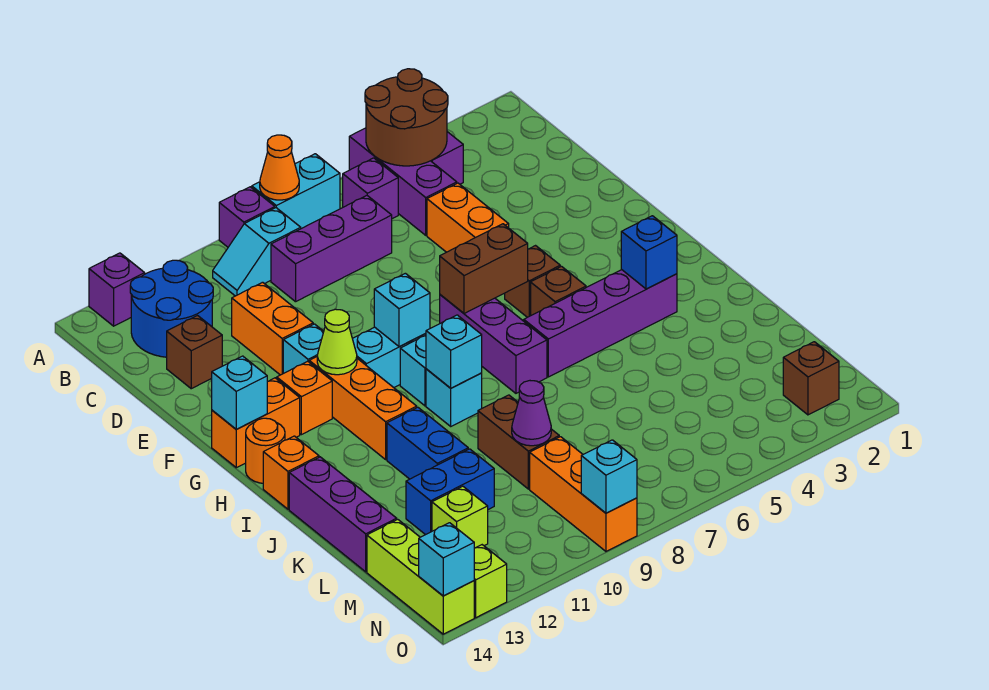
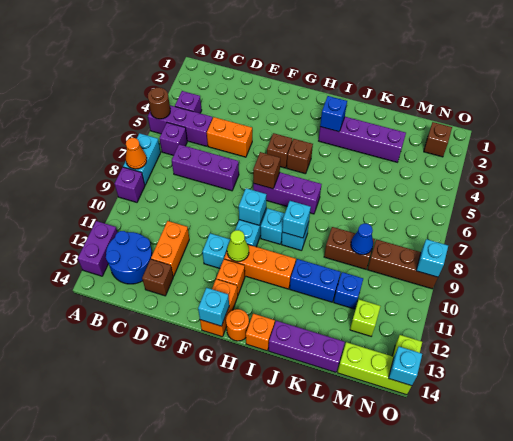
brown 2x2 round brick [365,69,448,166] -> brown 1x1 round brick [148,88,170,119]
purple 1x1 brick [89,253,145,326] -> purple 1x2 brick [78,221,118,276]
cyan 1x2 slope [213,208,301,296] -> none
purple 1x3 brick [271,196,392,302] -> purple 1x3 brick turned to [172,144,239,191]
orange 1x2 brick [232,282,313,375] -> orange 1x2 brick turned to [151,221,189,276]
brown 1x2 brick [440,224,528,314] -> brown 1x1 brick [253,152,280,189]
purple 1x4 brick [524,270,677,377] -> purple 1x4 brick turned to [319,117,406,162]
purple 1x1 cone [512,381,551,446] -> blue 1x1 cone [351,224,373,255]
blue 1x2 brick [406,449,494,535] -> blue 1x1 brick [334,272,363,309]
orange 1x3 brick [530,437,637,551] -> brown 1x3 brick [367,239,438,289]

